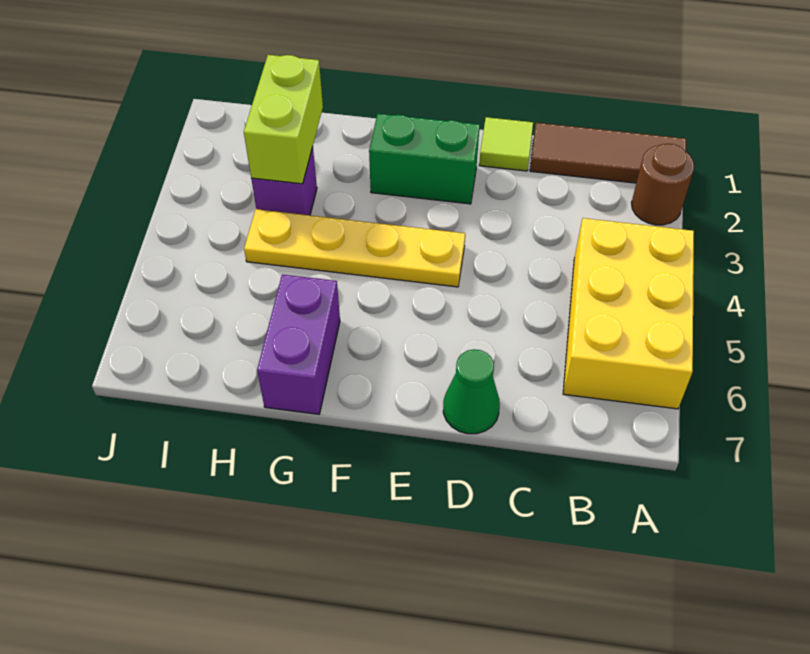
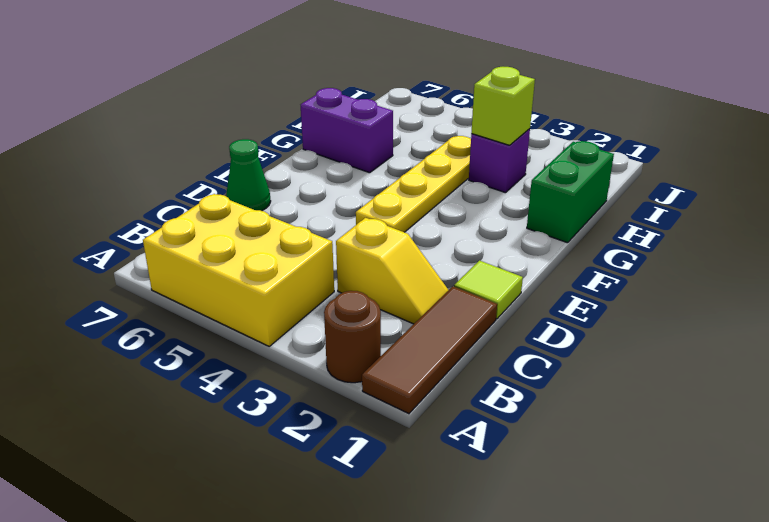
none -> yellow 1x2 slope [336,218,448,324]
green 1x2 brick [369,114,480,204] -> green 1x2 brick moved to [527,141,614,243]
lime 1x2 brick [244,55,323,184] -> lime 1x1 brick [471,67,535,145]

